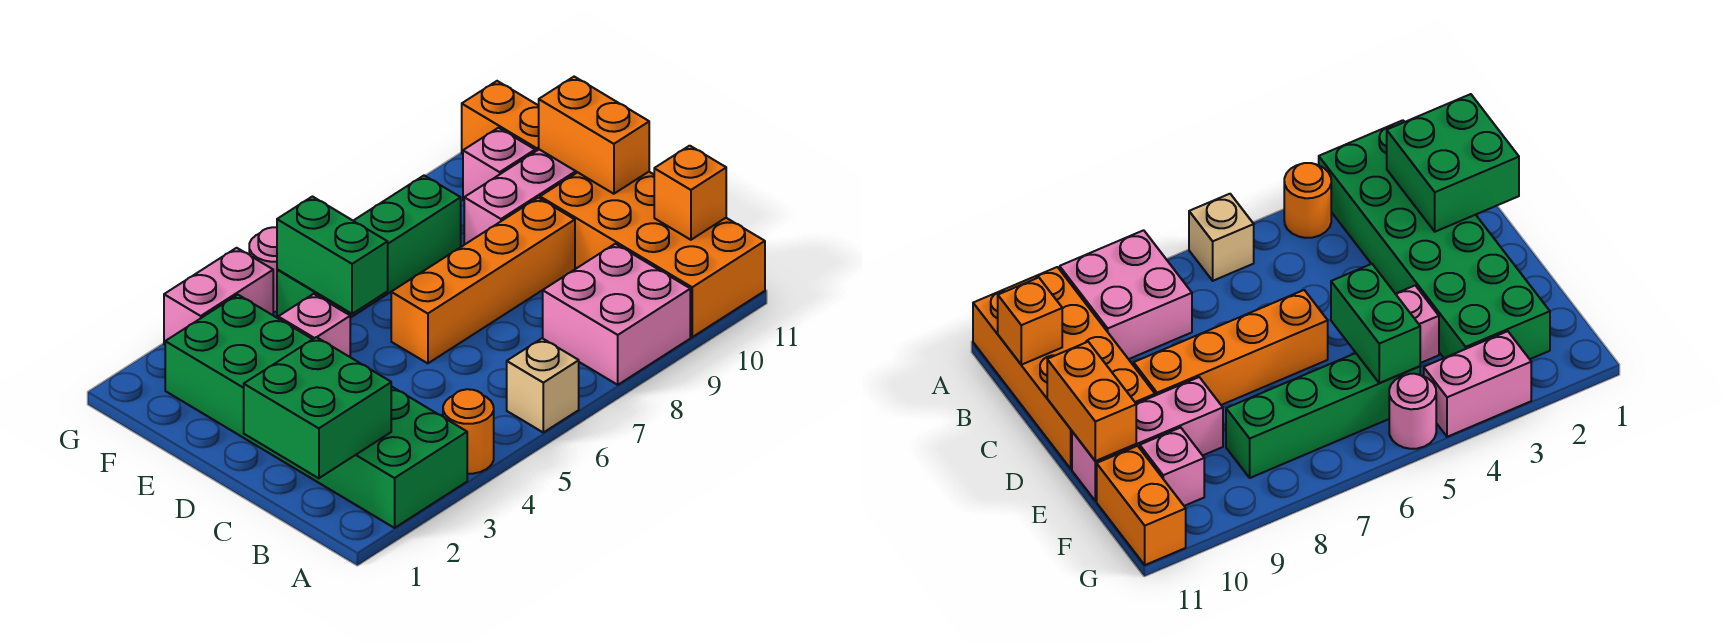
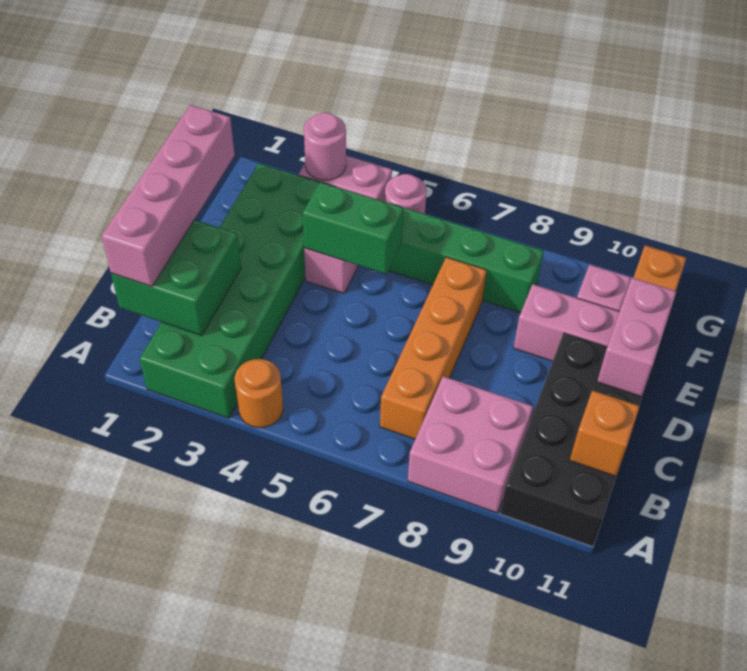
tan 1x1 brick [507,338,579,433] -> none
orange 2x4 brick [540,172,765,337] -> black 2x4 brick [500,333,642,547]
none -> pink 1x4 brick [102,105,235,287]
orange 1x4 brick [391,198,575,363] -> orange 1x4 brick turned to [380,257,487,439]
orange 1x2 brick [539,77,649,194] -> pink 1x2 brick [597,278,676,397]
green 1x2 brick [277,197,388,314] -> green 1x2 brick turned to [303,182,404,274]
none -> pink 1x1 round brick [304,113,346,180]

